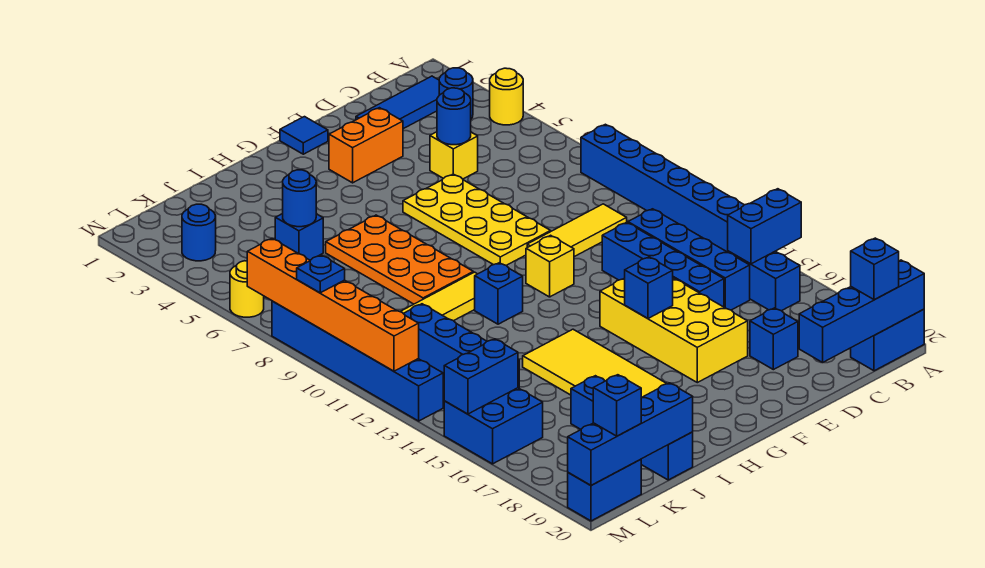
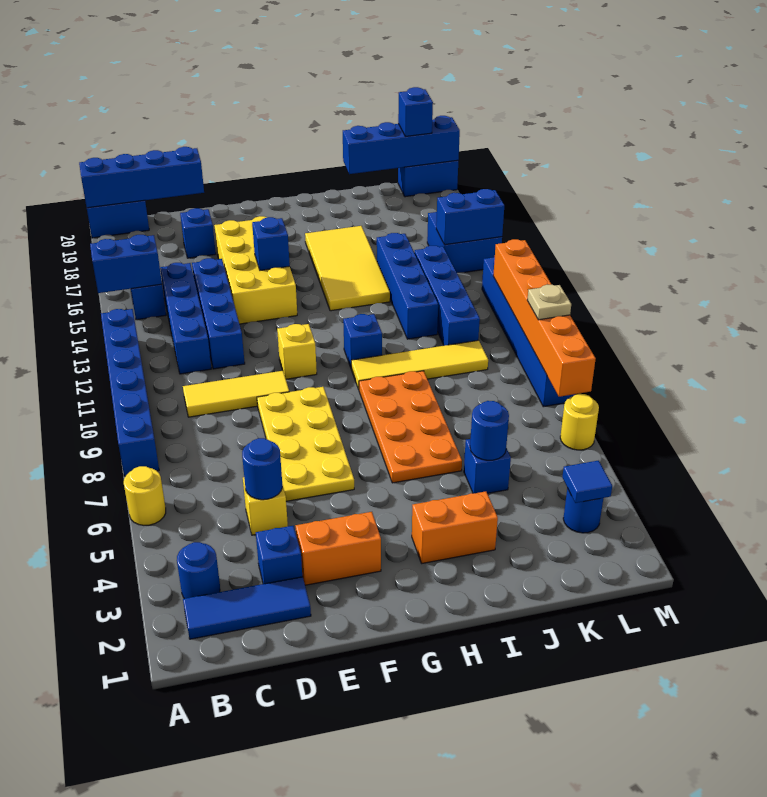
yellow 1x1 round brick [490,68,523,125] -> yellow 1x1 round brick moved to [124,466,166,525]
blue 1x1 brick [851,238,899,300] -> blue 1x1 brick moved to [256,526,302,584]
blue 1x1 tile [280,117,328,154] -> blue 1x1 tile moved to [562,461,612,503]
none -> orange 1x2 brick [412,491,498,563]
blue 1x4 brick [571,376,693,480] -> blue 1x4 brick moved to [377,233,438,339]
blue 1x1 plate [297,255,345,293] -> tan 1x1 plate [527,284,571,320]

